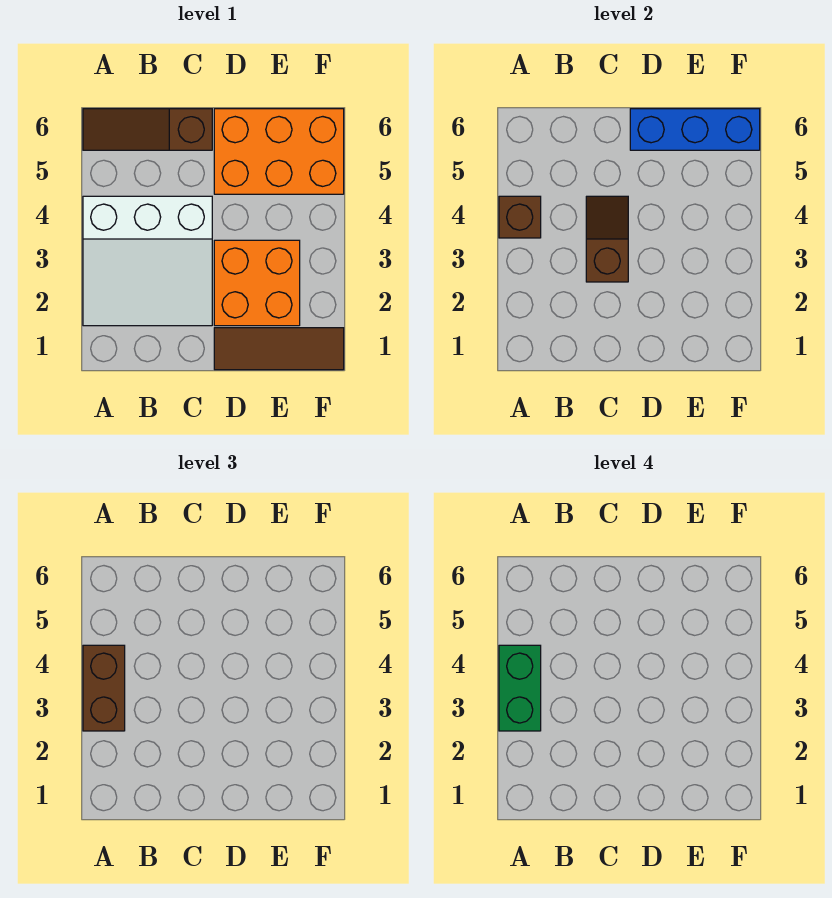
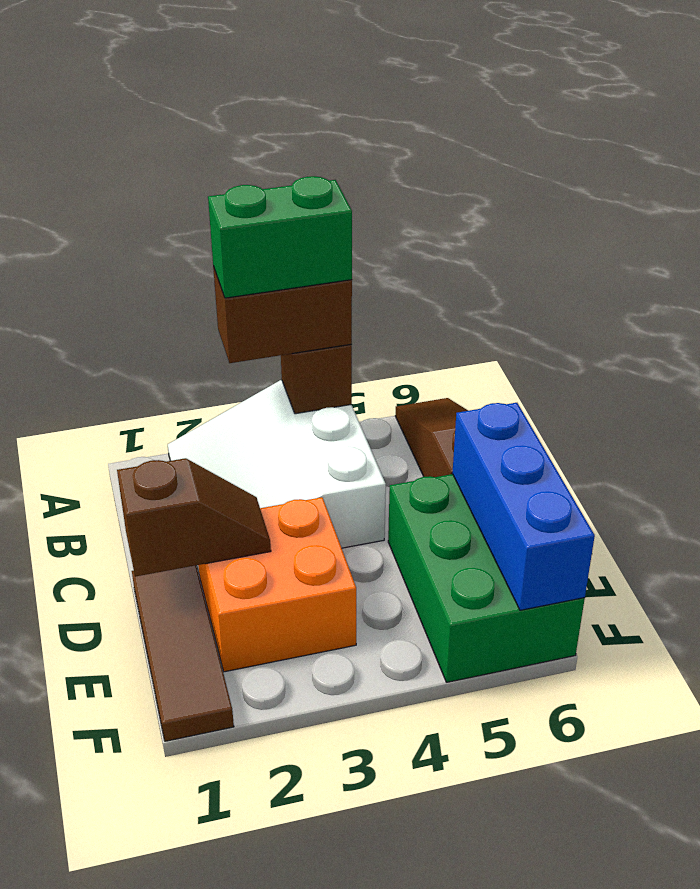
brown 1x2 slope [586,196,628,282] -> brown 1x2 slope moved to [117,458,271,577]
orange 2x3 brick [214,109,344,194] -> green 2x3 brick [388,474,585,682]

